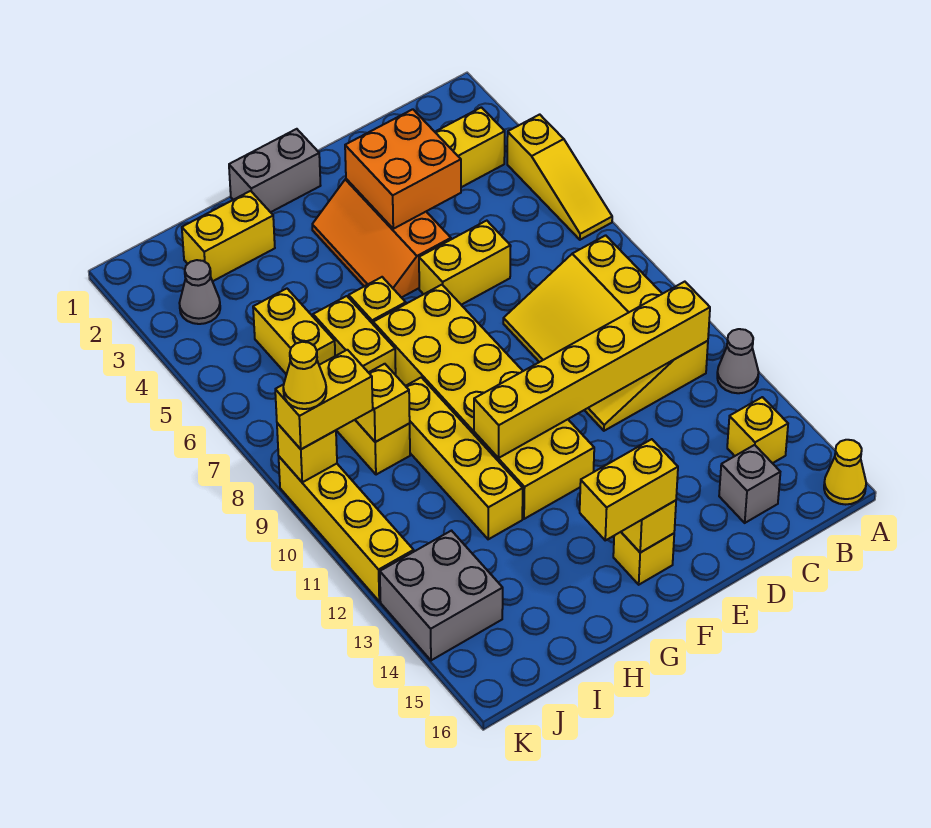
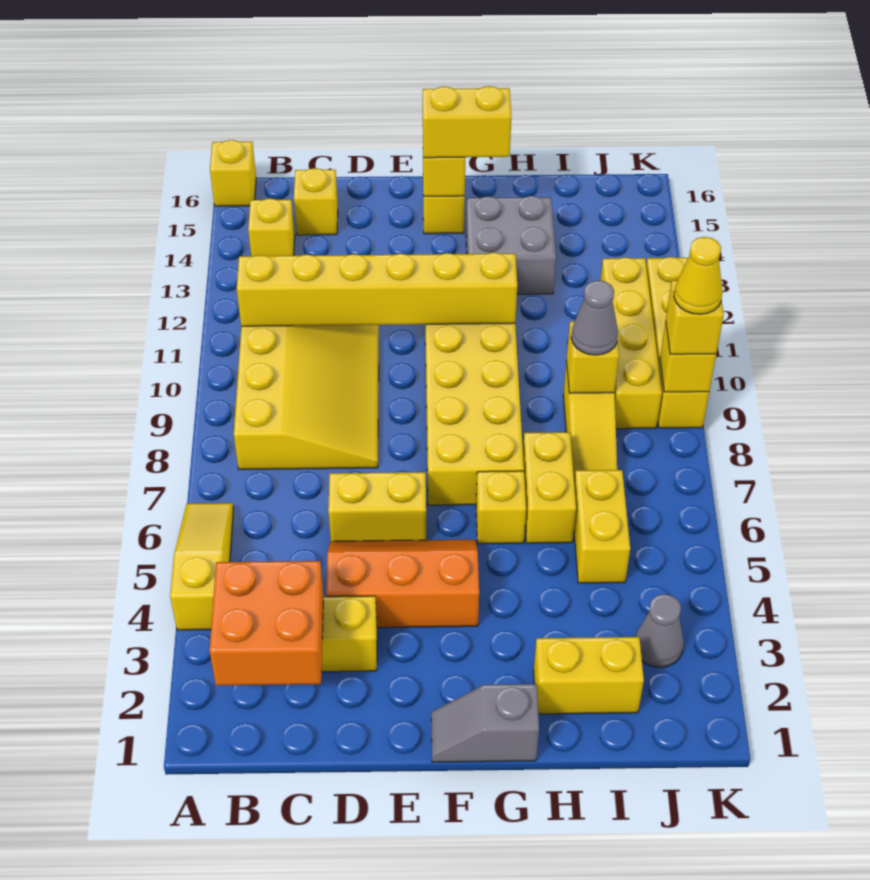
grey 1x1 cone [717,329,759,393] -> grey 1x1 cone moved to [571,280,618,355]
yellow 1x1 cone [824,440,866,505] -> yellow 1x1 brick [210,140,256,206]
grey 1x1 brick [719,445,780,523] -> yellow 1x1 brick [294,168,338,235]
orange 2x2 brick [345,109,461,229] -> orange 2x2 brick moved to [210,561,324,685]
orange 2x3 slope [312,179,451,298] -> orange 2x3 slope turned to [326,540,479,628]
grey 1x2 brick [229,129,321,212] -> grey 1x2 slope [431,684,539,762]
yellow 1x4 brick [406,377,523,539] -> yellow 1x4 brick moved to [601,257,662,429]
yellow 1x2 brick [275,350,373,449] -> yellow 1x1 brick [666,280,724,354]
grey 2x2 brick [380,531,503,660] -> grey 2x2 brick moved to [466,196,556,294]

